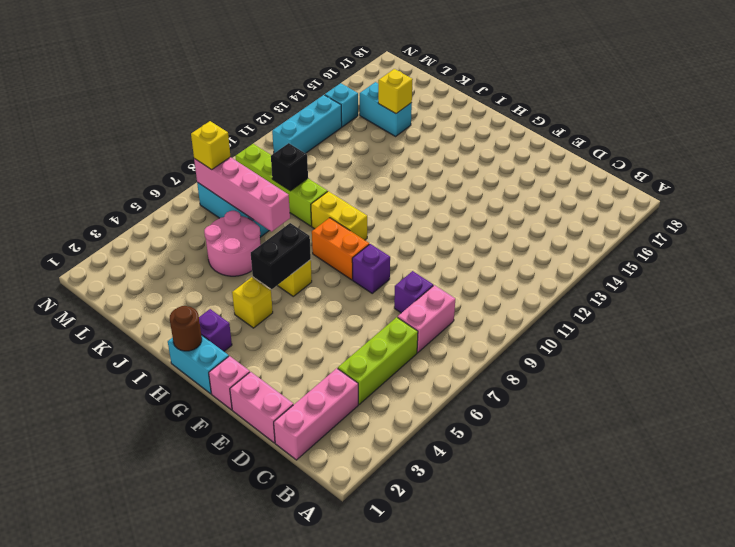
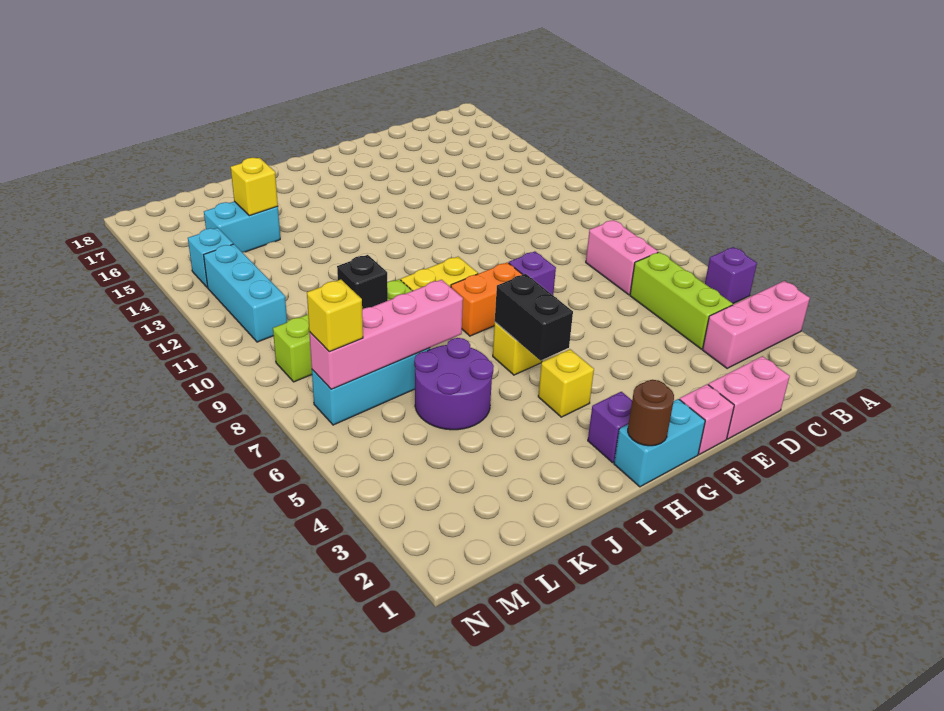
pink 1x3 brick [274,368,358,460] -> pink 1x3 brick turned to [703,281,810,369]
purple 1x1 brick [394,271,433,313] -> purple 1x1 brick moved to [705,247,757,304]
pink 2x2 round brick [204,211,261,276] -> purple 2x2 round brick [414,338,494,430]

